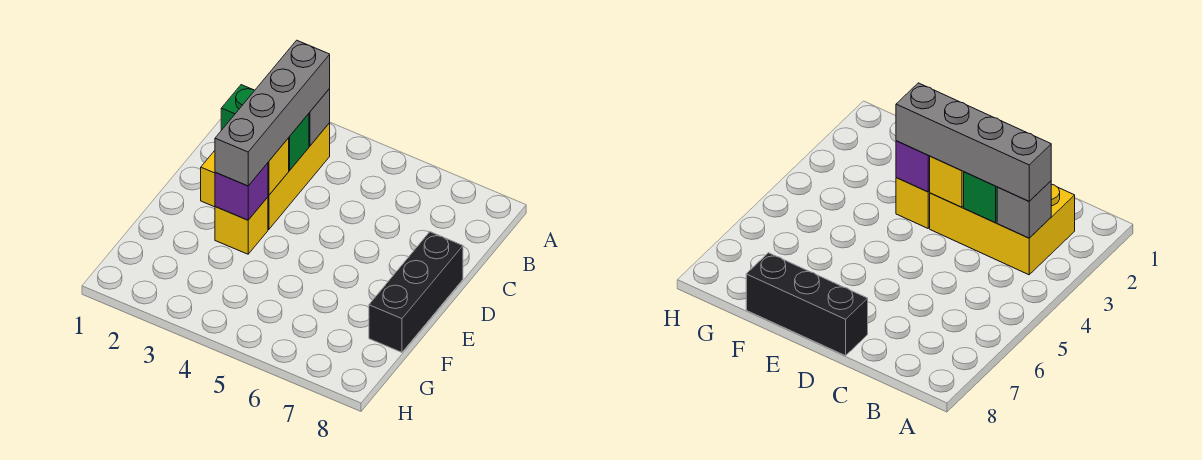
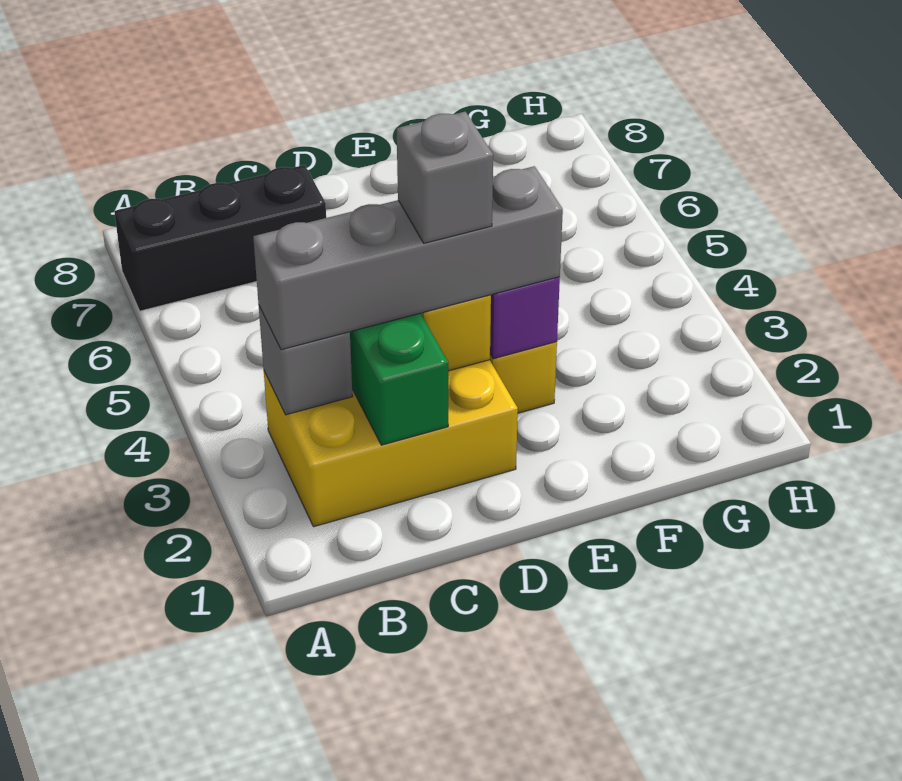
none -> grey 1x1 brick [397,112,493,243]
black 1x3 brick [369,232,463,352] -> black 1x3 brick moved to [114,165,326,311]

